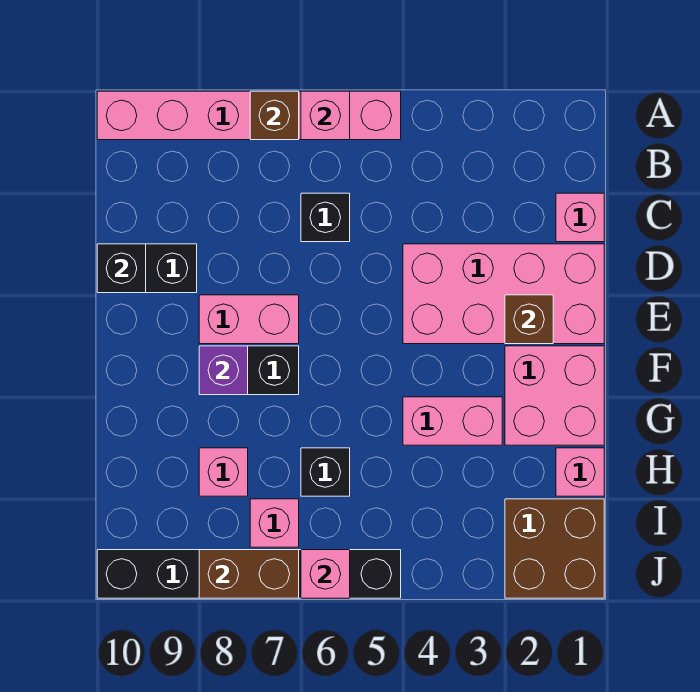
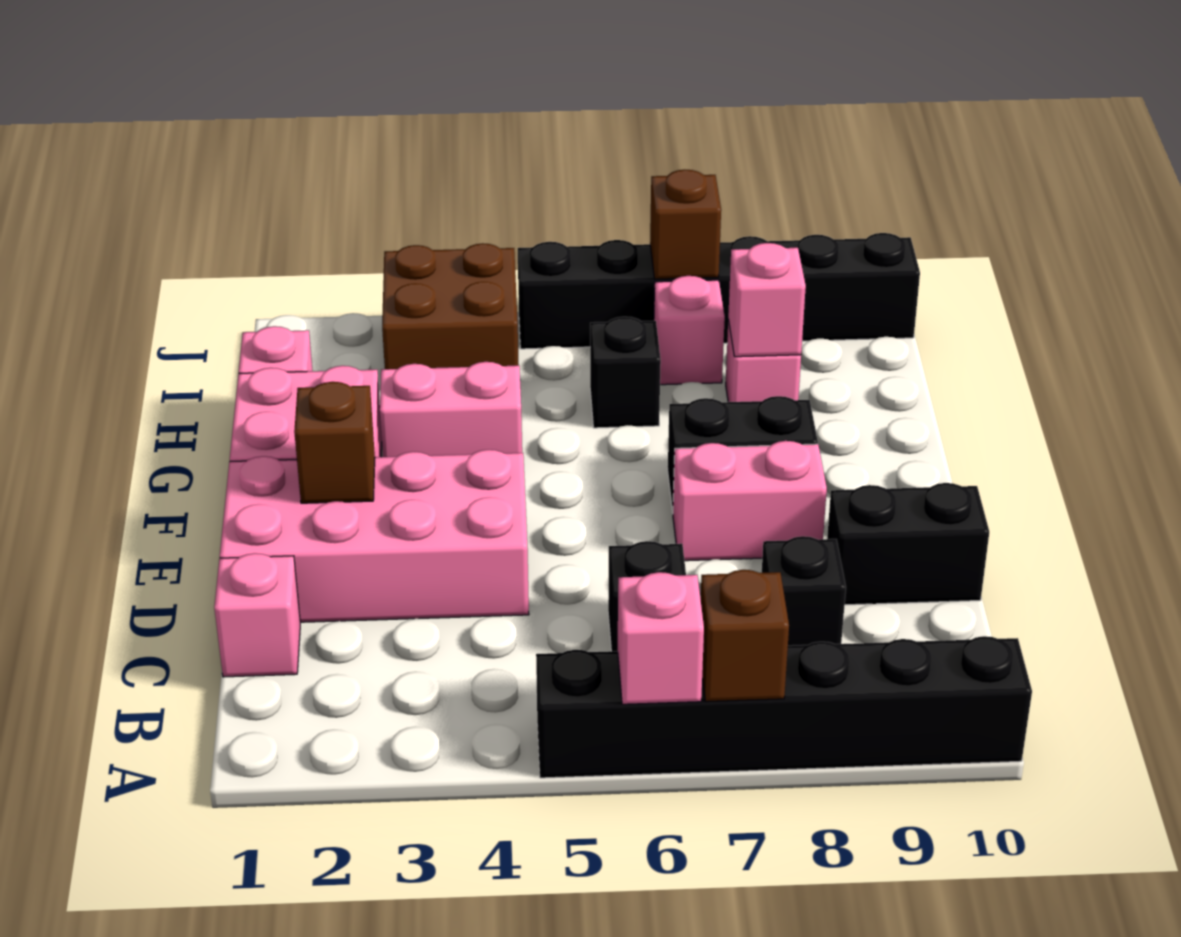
pink 1x6 brick [97,91,401,140] -> black 1x6 brick [536,636,1032,778]
black 1x1 brick [97,244,146,293] -> black 1x1 brick moved to [762,536,846,646]
purple 1x1 brick [199,346,248,395] -> none
brown 2x2 brick [505,499,604,598] -> brown 2x2 brick moved to [382,243,519,369]
pink 1x1 brick [301,550,350,598] -> pink 1x1 brick moved to [728,243,806,357]
brown 1x2 brick [199,550,299,598] -> brown 1x1 brick [650,170,721,279]

